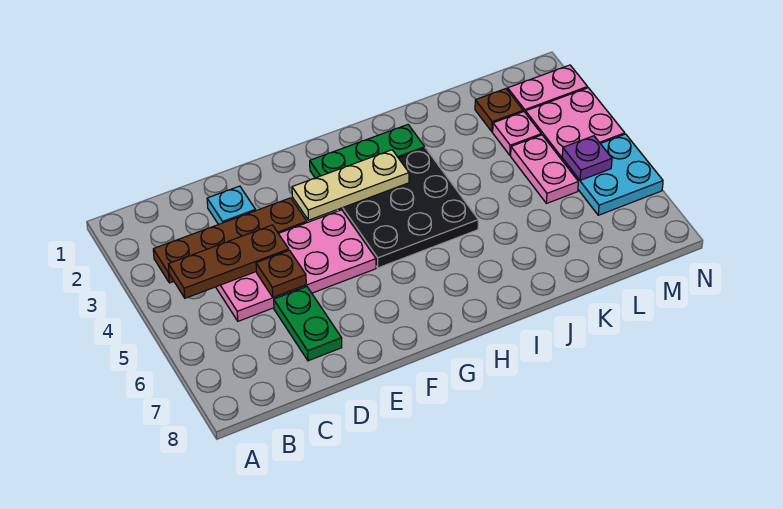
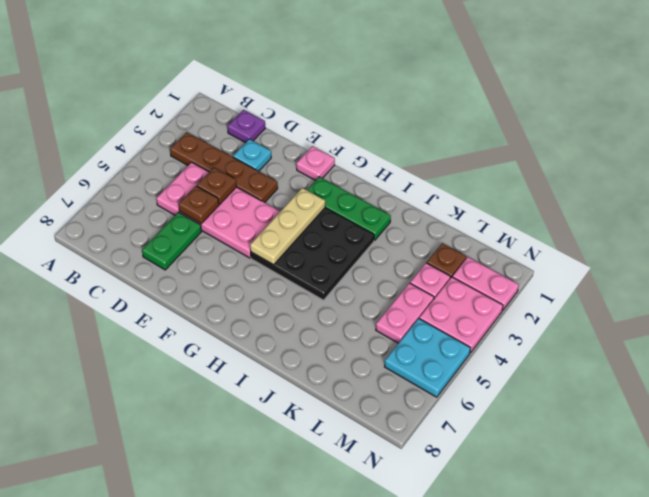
brown 1x3 plate [169,225,289,298] -> brown 1x1 plate [197,168,237,204]
none -> pink 1x1 plate [296,146,335,181]
tan 1x3 plate [292,150,409,220] -> tan 1x3 plate turned to [250,188,325,265]
purple 1x1 plate [562,136,612,180] -> purple 1x1 plate moved to [227,110,265,143]

